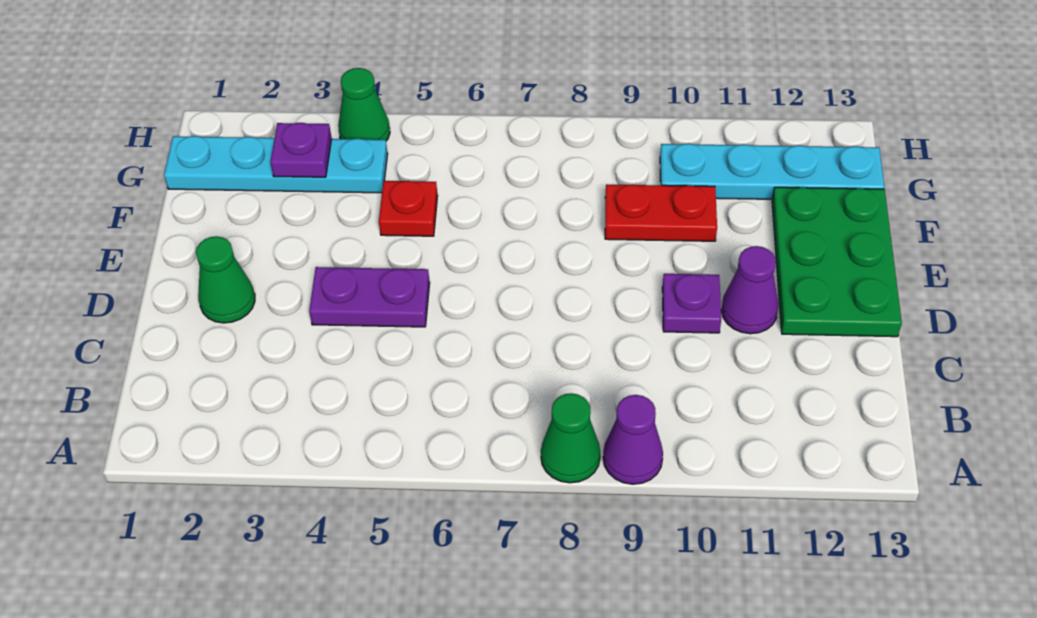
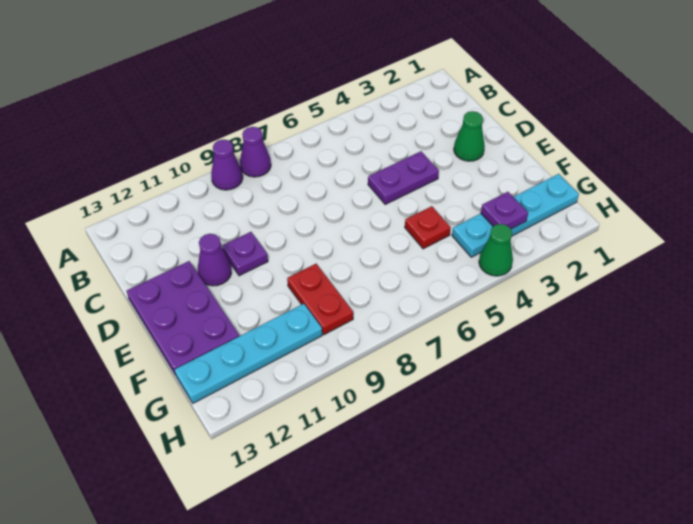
green 1x1 cone [541,393,600,483] -> purple 1x1 cone [240,127,271,177]
green 2x3 plate [772,187,902,337] -> purple 2x3 plate [127,261,239,375]
red 1x2 plate [605,184,717,241] -> red 1x2 plate turned to [287,264,353,335]

